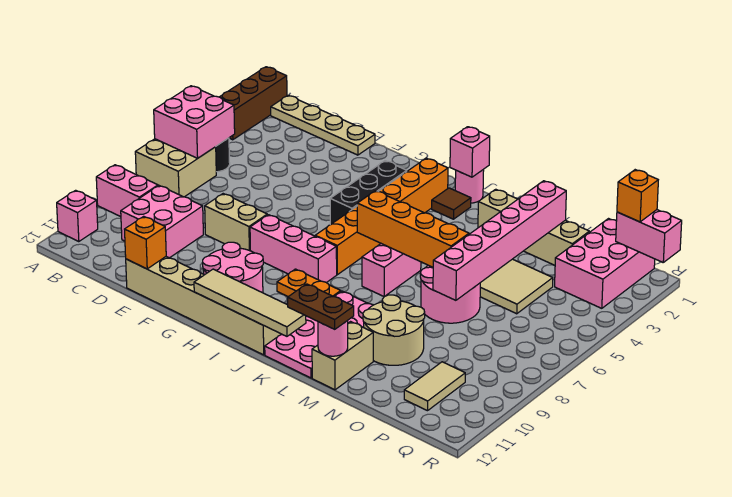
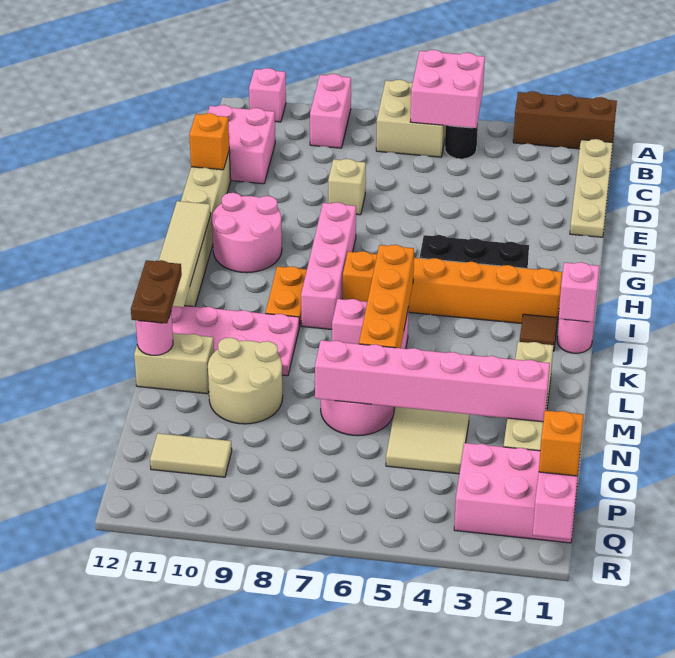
pink 2x2 brick [121,186,203,258] -> pink 2x2 brick moved to [208,105,275,184]
tan 1x2 brick [205,194,267,251] -> tan 1x1 brick [328,159,366,215]
pink 1x3 brick [250,215,337,283] -> pink 1x4 brick [301,202,356,329]

